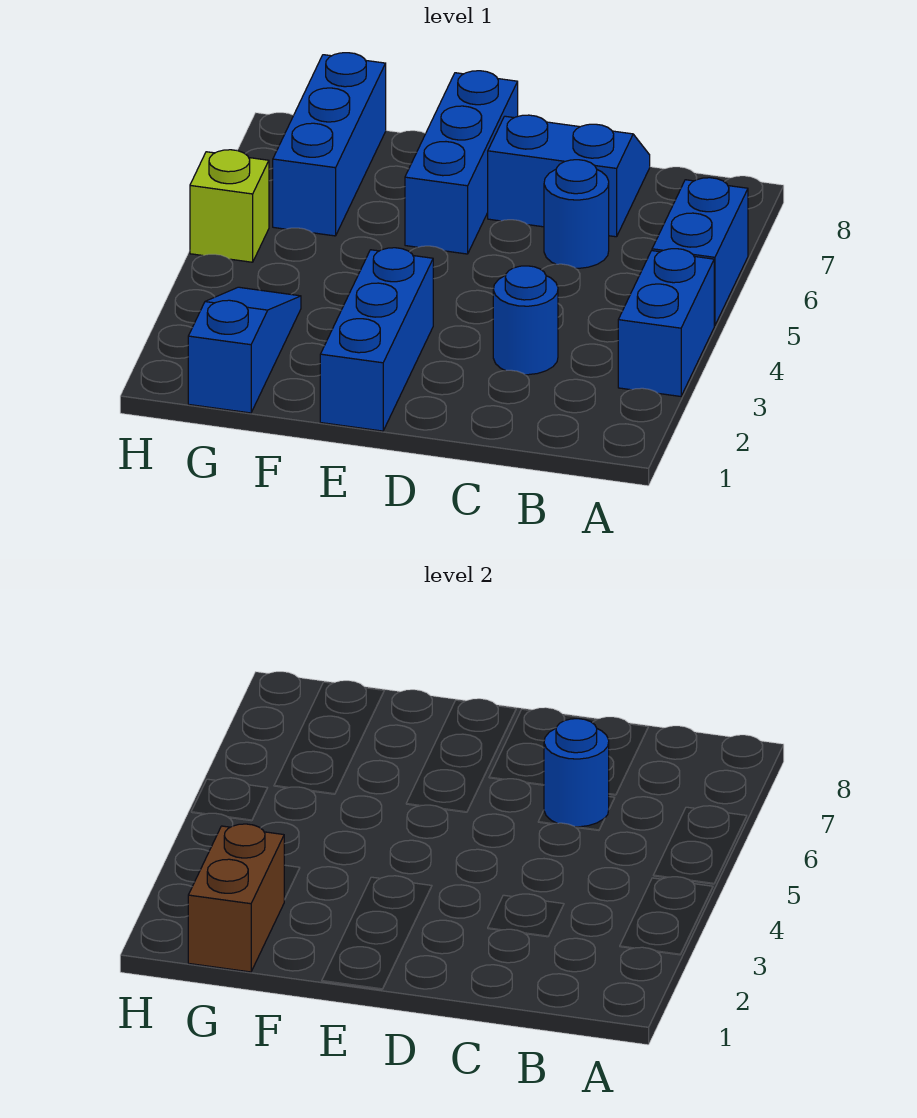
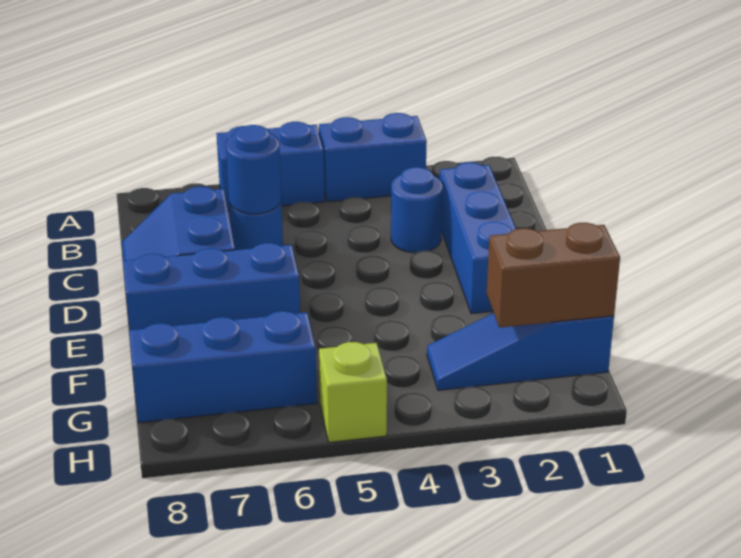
blue 1x3 brick [320,248,433,431] -> blue 1x3 brick turned to [440,162,516,314]

